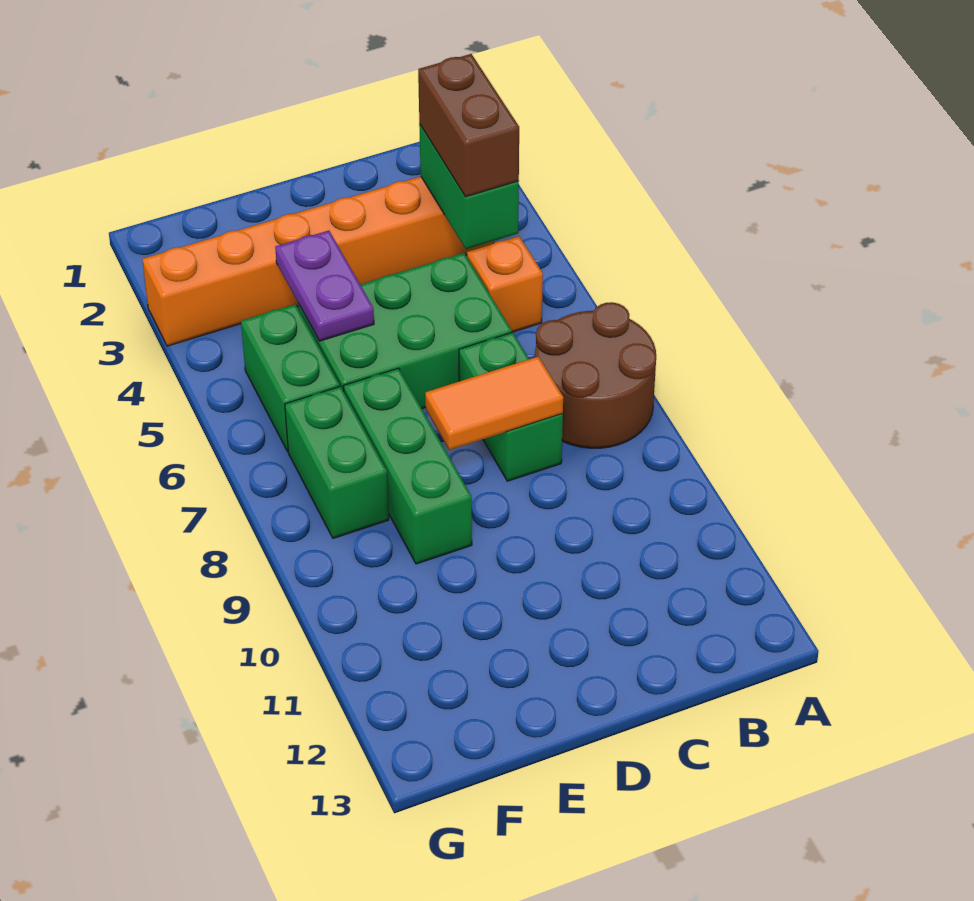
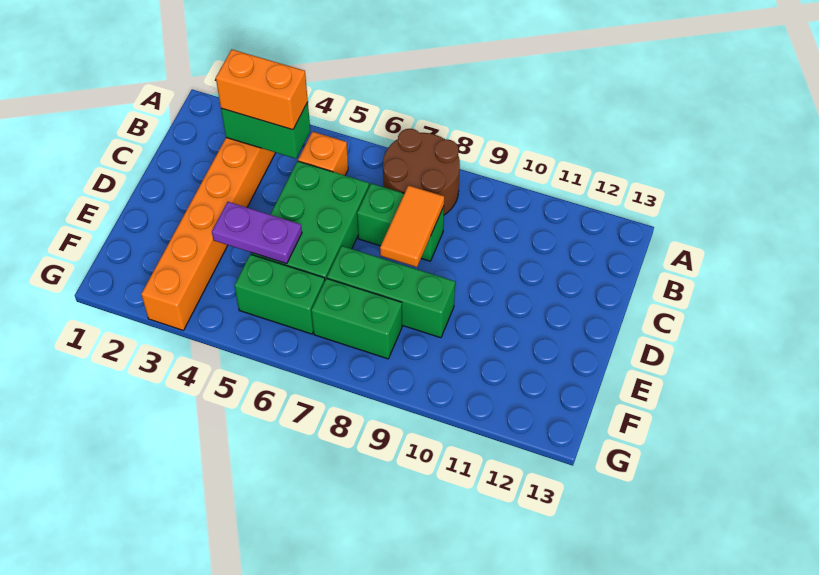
brown 1x2 brick [418,54,519,197] -> orange 1x2 brick [216,50,308,130]

